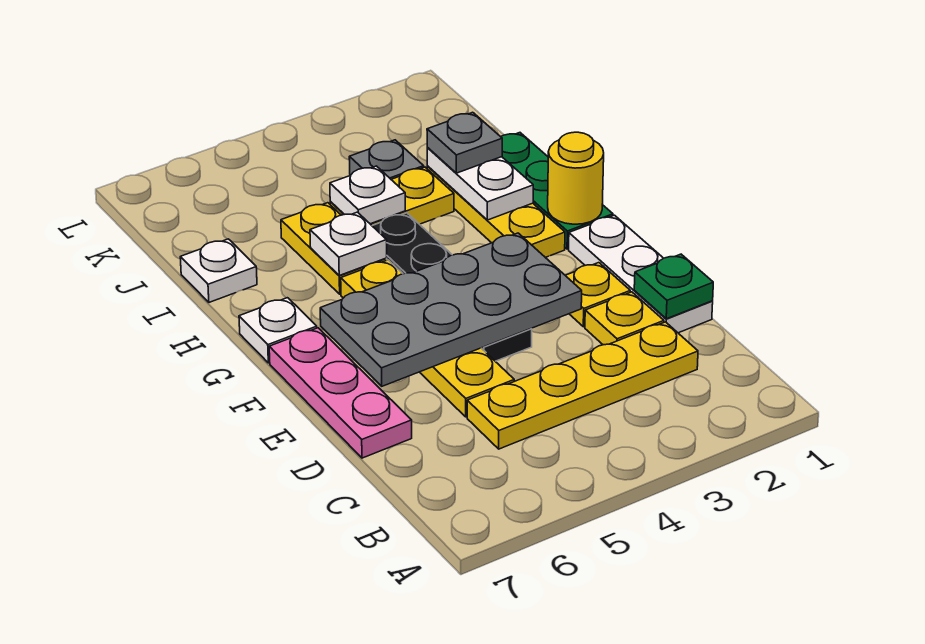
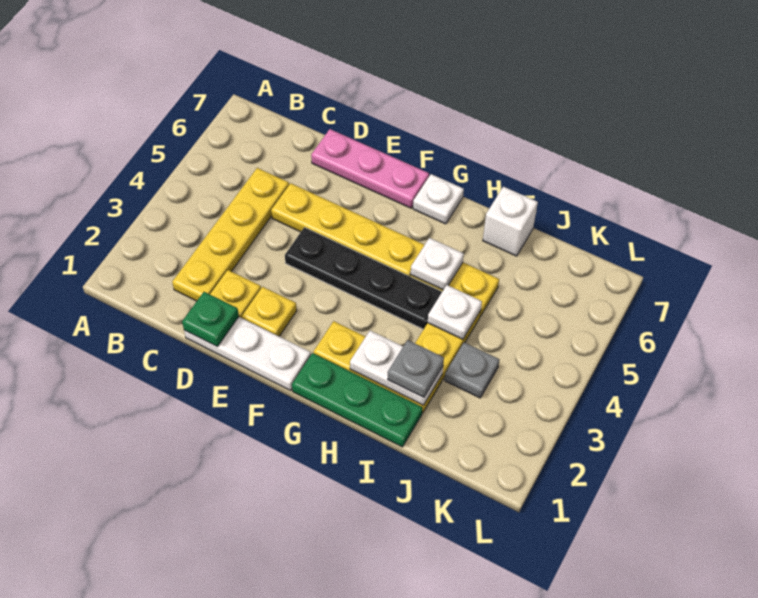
grey 2x4 plate [320,233,582,386] -> none
yellow 1x1 round brick [548,132,604,224] -> none
white 1x1 plate [180,239,257,302] -> white 1x1 brick [483,187,538,256]

